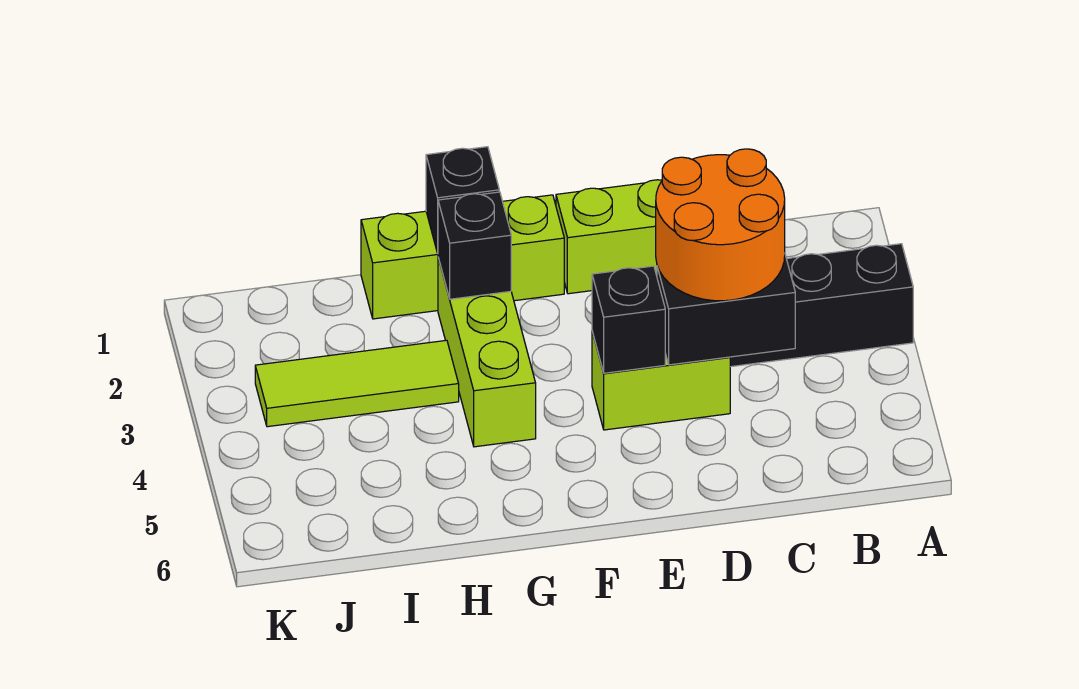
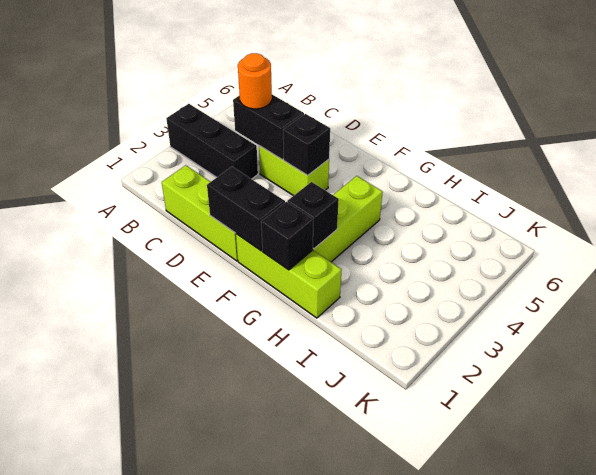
orange 2x2 round brick [656,149,785,301] -> orange 1x1 round brick [238,53,272,109]
none -> black 1x2 brick [207,167,285,251]
lime 1x3 tile [255,340,459,427] -> none

